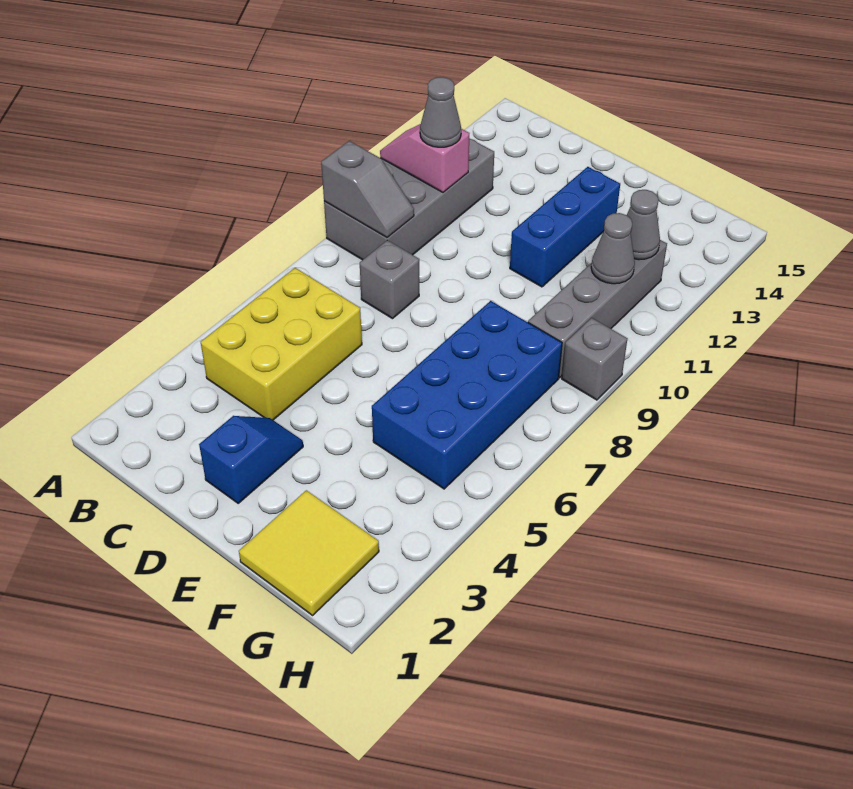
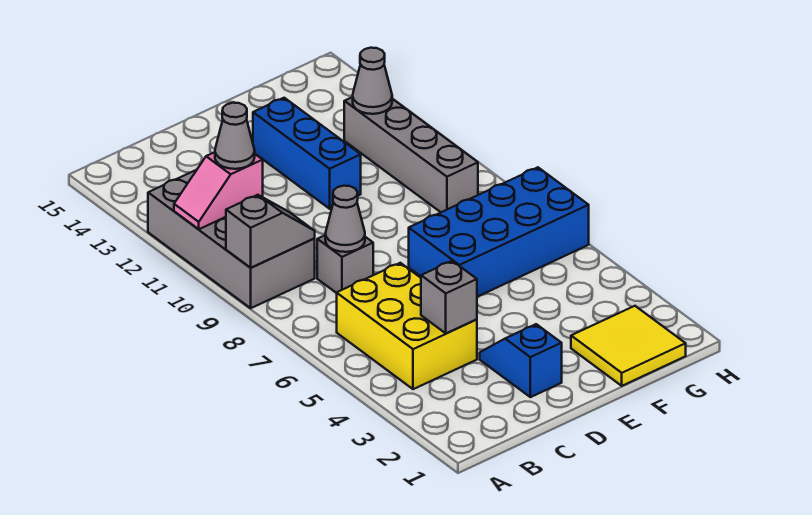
blue 2x4 brick [372,301,562,489] -> blue 2x4 brick turned to [409,167,589,297]
grey 1x1 cone [591,213,635,284] -> grey 1x1 cone moved to [325,186,365,252]
grey 1x1 brick [562,318,628,400] -> grey 1x1 brick moved to [421,261,477,333]

